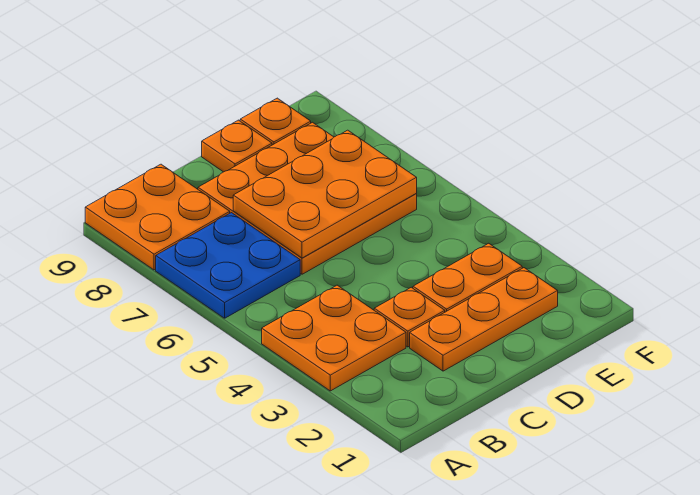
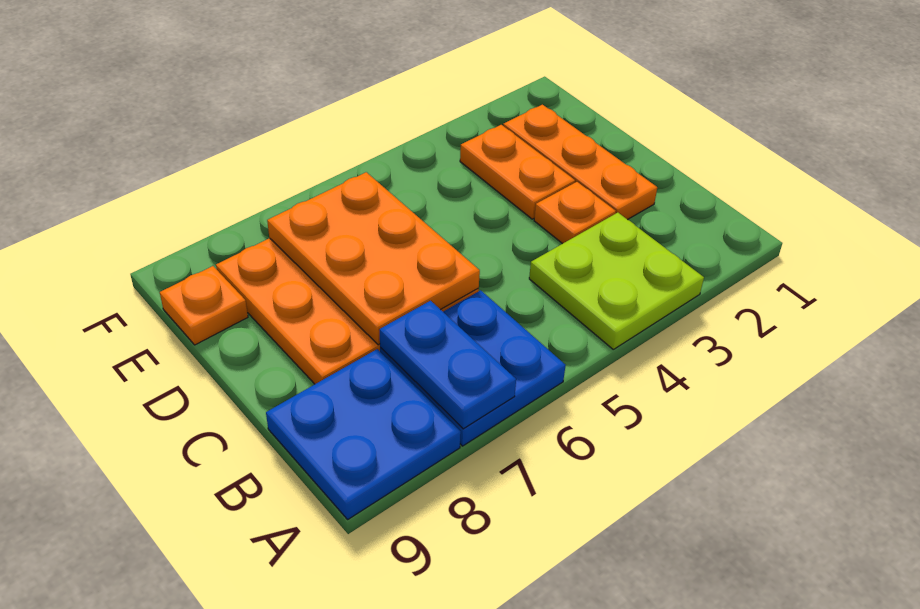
orange 2x2 plate [262,285,406,391] -> lime 2x2 plate [529,212,704,349]
none -> blue 1x2 plate [379,301,516,429]
orange 2x2 plate [85,164,230,270] -> blue 2x2 plate [266,349,461,519]
orange 1x1 plate [202,120,272,172] -> none

